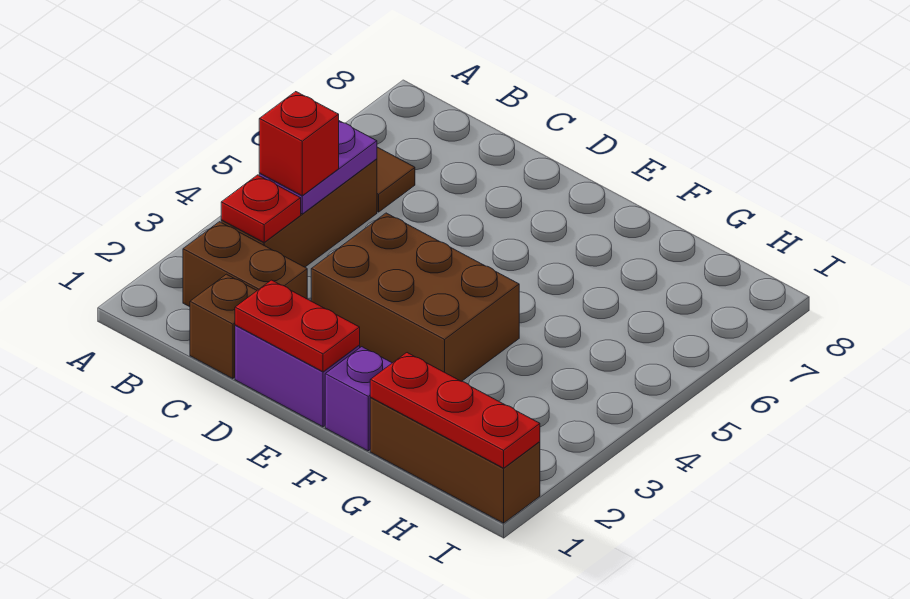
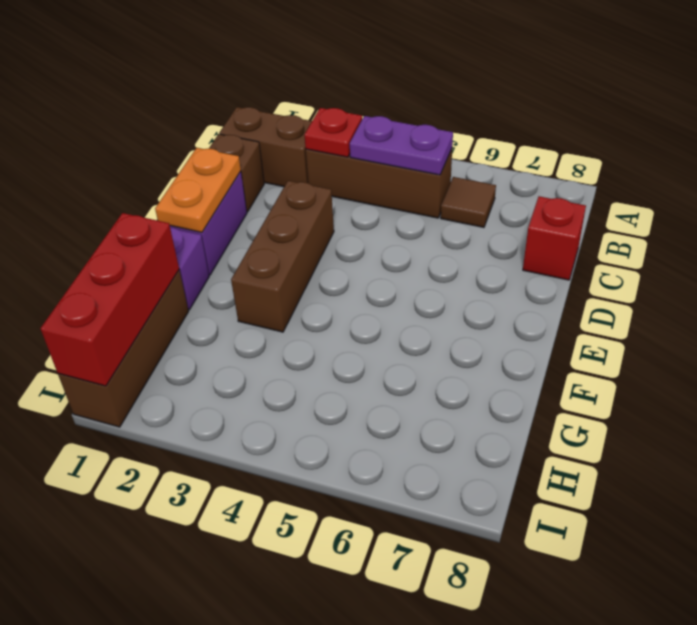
brown 1x2 brick [183,222,307,307] -> brown 1x2 brick turned to [219,107,312,187]
red 1x1 brick [259,92,339,195] -> red 1x1 brick moved to [523,196,586,280]
red 1x2 plate [235,280,360,372] -> orange 1x2 plate [155,148,241,232]
brown 2x3 brick [311,213,519,381] -> brown 1x3 brick [231,181,334,332]
red 1x3 plate [370,353,540,468] -> red 1x3 brick [40,213,179,386]

